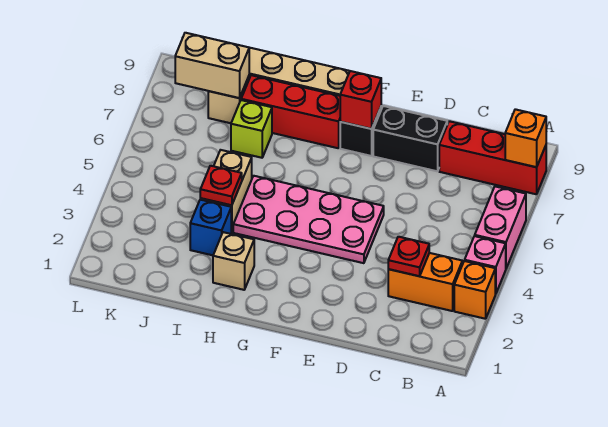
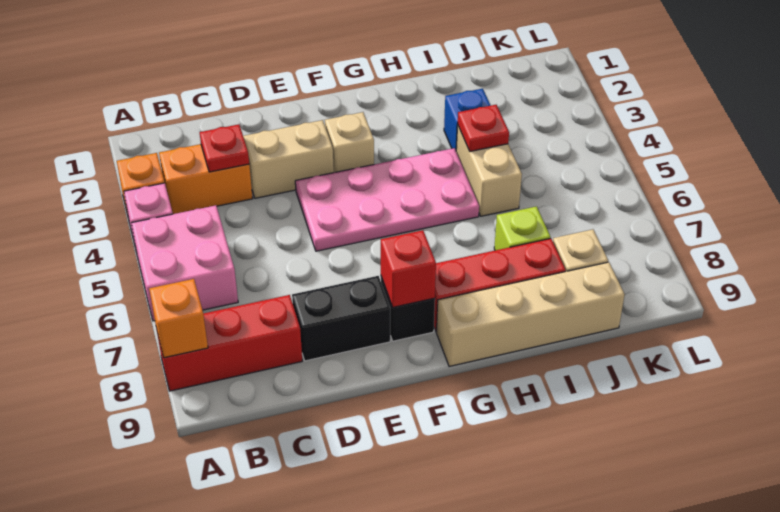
pink 1x2 brick [475,186,526,268] -> pink 2x2 brick [131,205,238,321]
tan 1x1 brick [213,232,254,290] -> tan 1x1 brick moved to [325,112,374,173]
tan 1x2 brick [175,33,249,98] -> tan 1x2 brick moved to [243,120,334,198]

